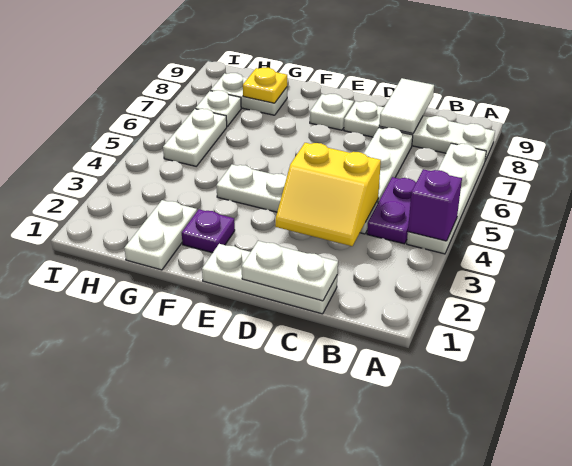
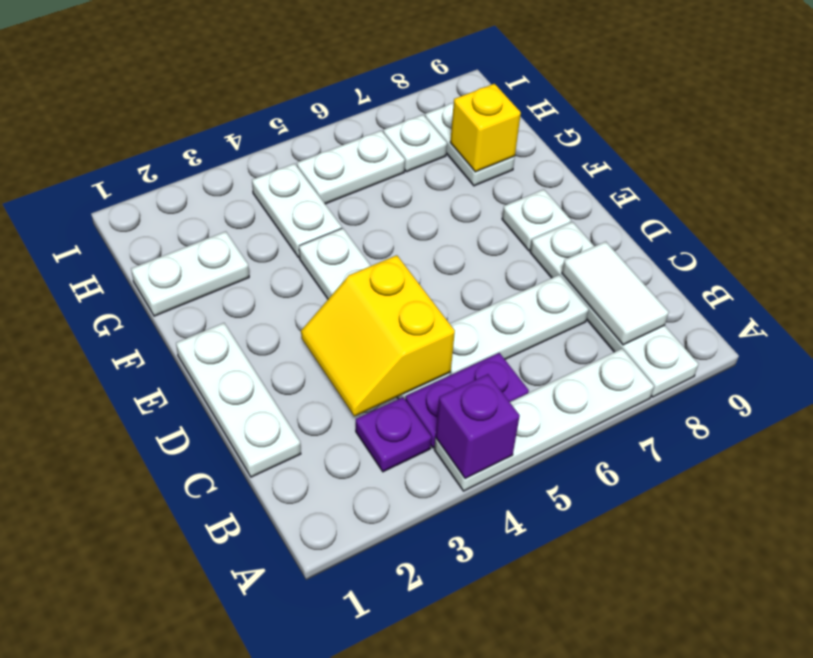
white 1x2 plate [242,241,338,301] -> white 1x2 plate moved to [252,164,342,257]
white 1x2 tile [379,78,434,133] -> white 1x2 tile turned to [562,242,669,345]
purple 1x1 plate [182,209,235,253] -> purple 1x1 plate moved to [356,397,432,472]
yellow 1x1 plate [243,67,287,103] -> yellow 1x1 brick [450,84,521,172]

